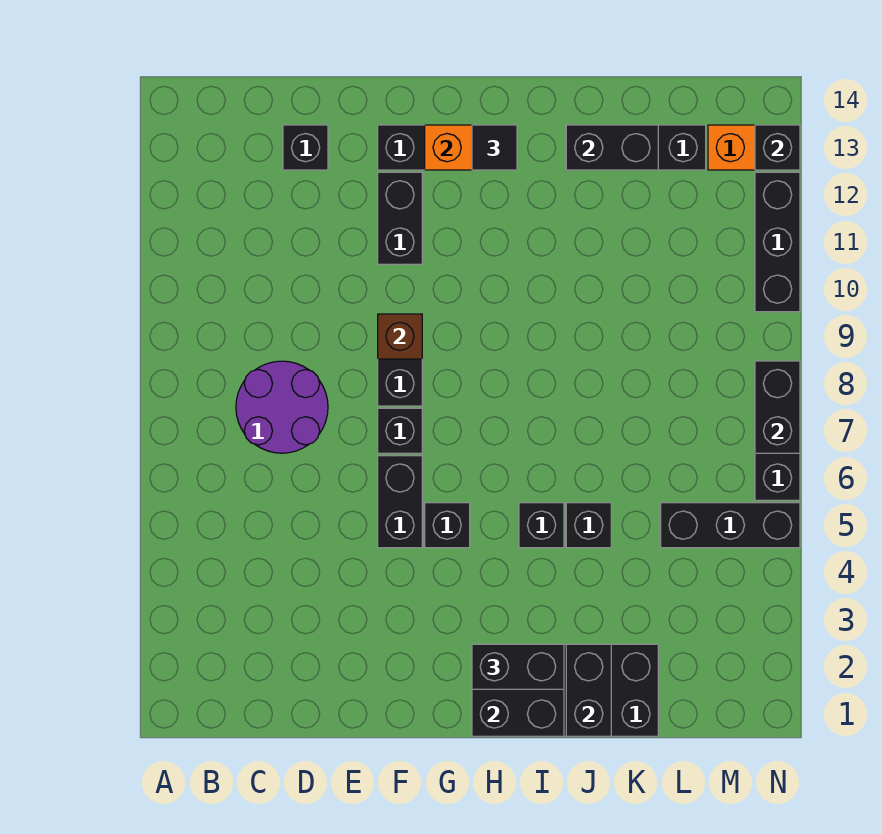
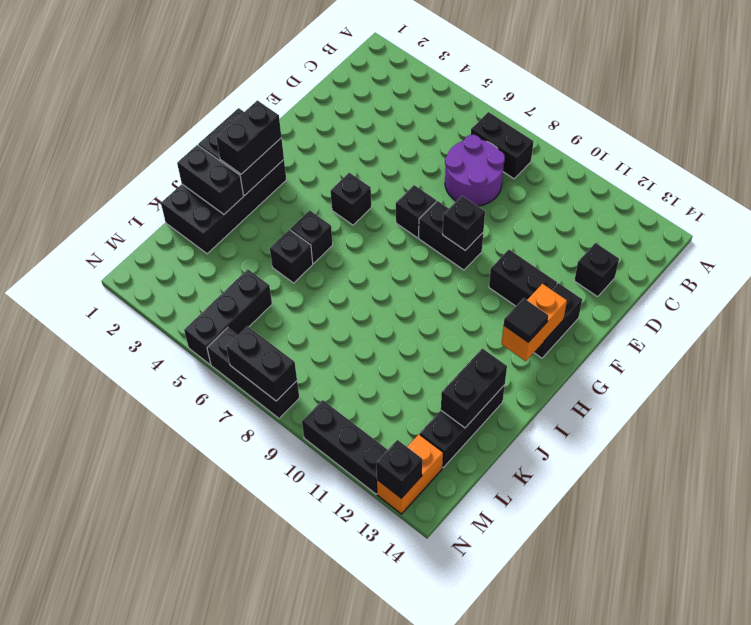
black 1x2 brick [378,456,422,548] -> black 1x2 brick moved to [471,112,534,179]
brown 1x1 brick [378,314,422,359] -> black 1x1 brick [443,196,485,250]

